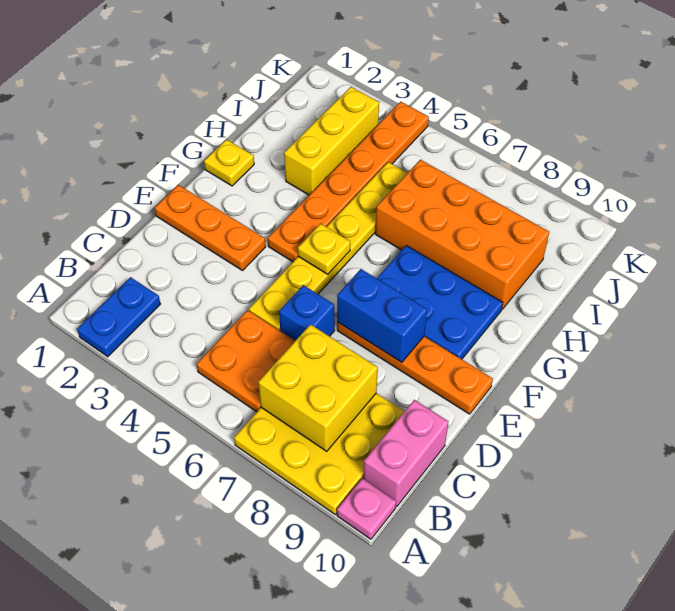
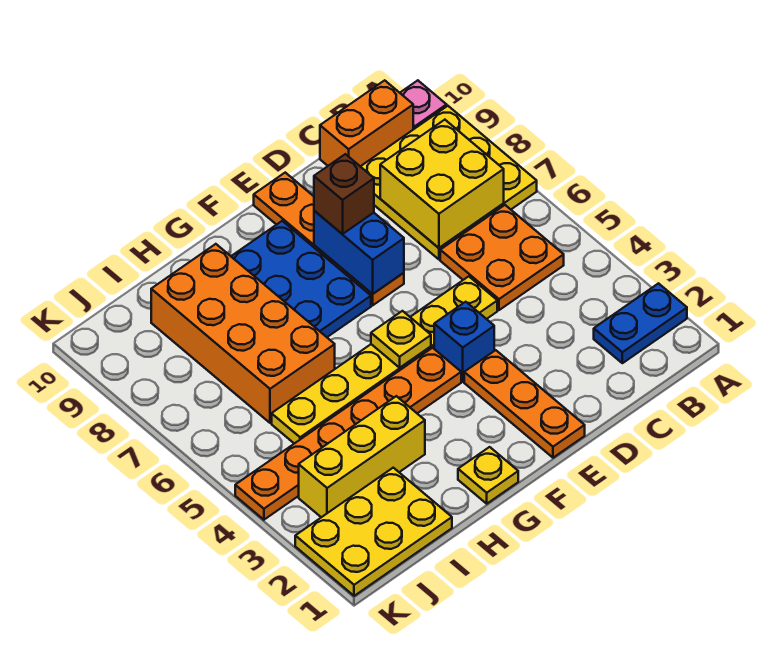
pink 1x2 brick [363,400,448,507] -> orange 1x2 brick [320,80,413,166]
blue 1x1 brick [279,285,335,341] -> blue 1x1 brick moved to [434,302,494,382]
none -> brown 1x1 brick [314,154,374,234]
none -> yellow 2x3 plate [295,468,452,596]

